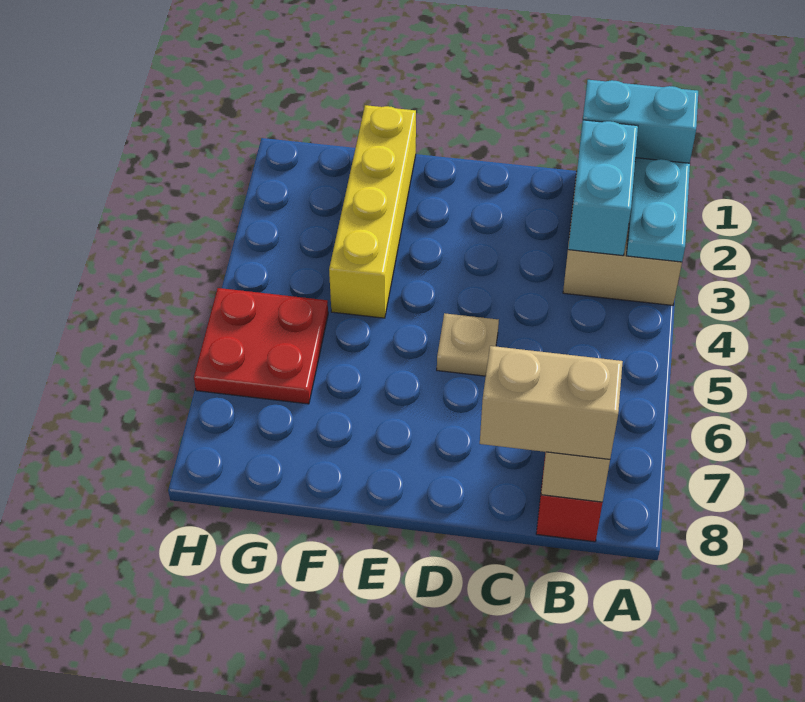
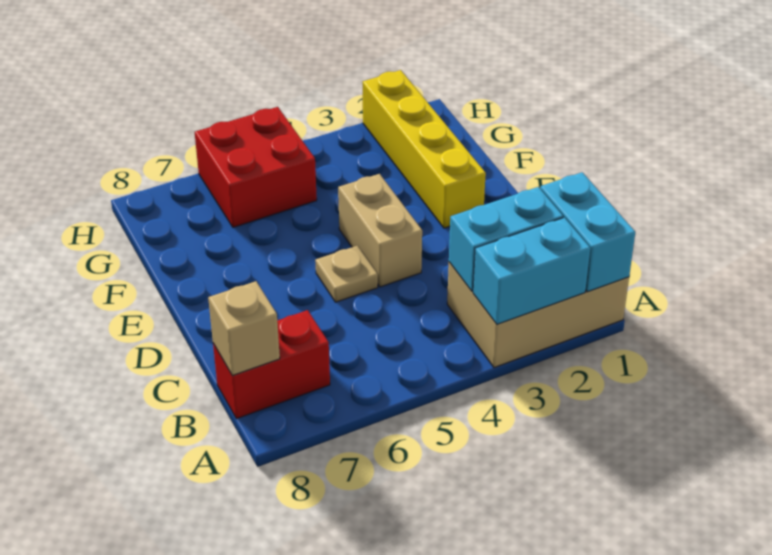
cyan 1x2 plate [626,158,690,262] -> cyan 1x2 brick [473,218,590,324]
tan 1x2 brick [480,346,623,459] -> tan 1x2 brick moved to [338,174,422,287]
yellow 1x4 brick [329,105,416,318] -> yellow 1x4 brick turned to [363,70,486,228]
red 2x2 plate [194,288,328,404] -> red 2x2 brick [195,107,317,227]

